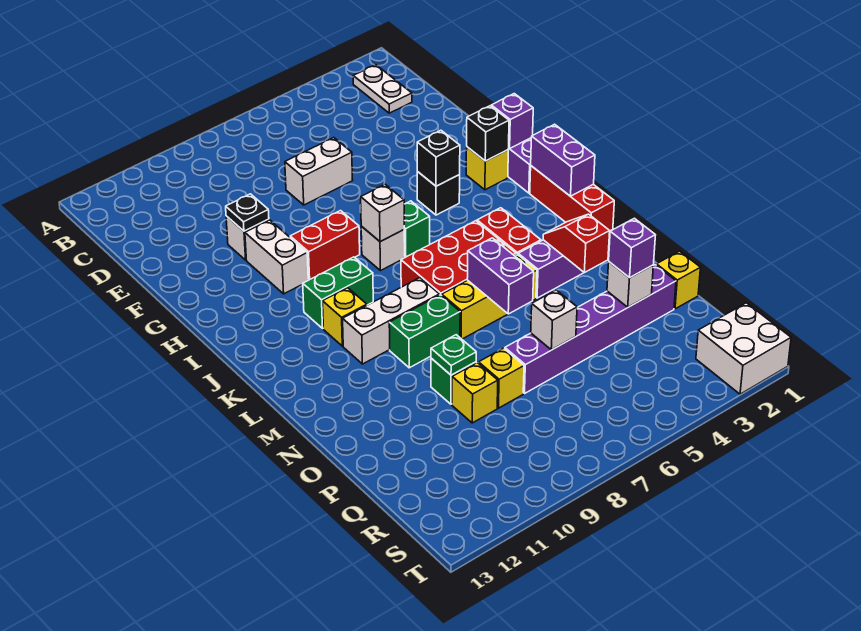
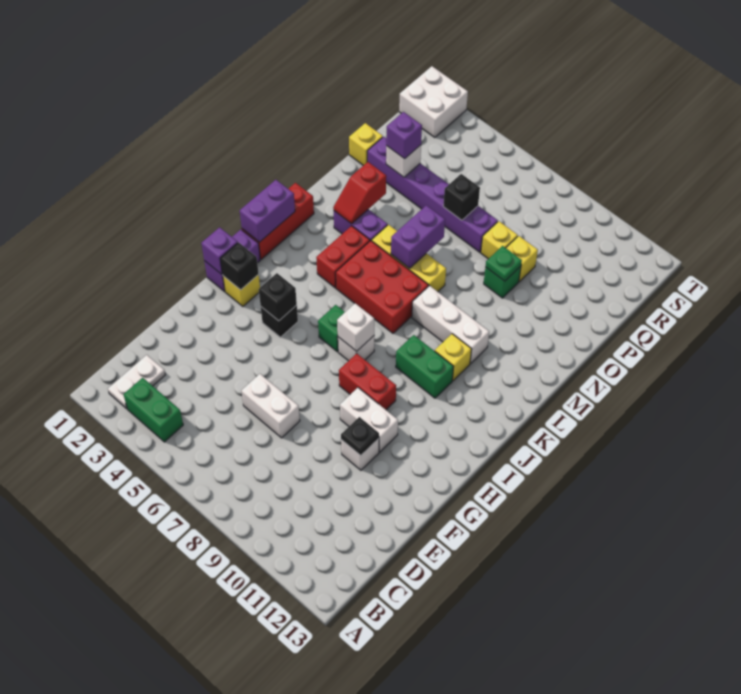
white 1x2 brick [245,220,308,294] -> white 1x2 brick turned to [340,388,398,452]
green 1x2 brick [389,295,460,368] -> green 1x2 brick moved to [123,378,183,442]
white 1x1 brick [531,290,577,350] -> black 1x1 brick [443,174,480,220]

